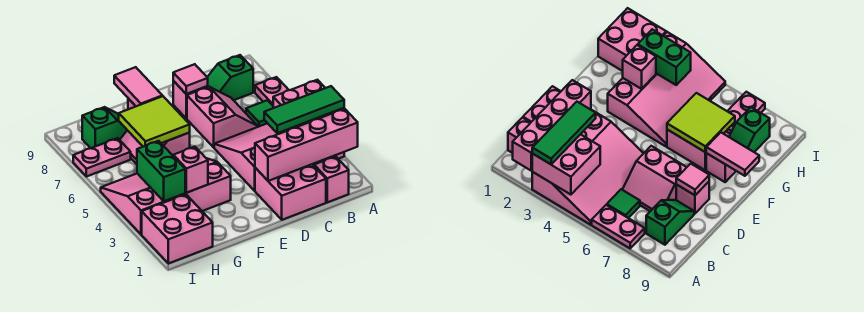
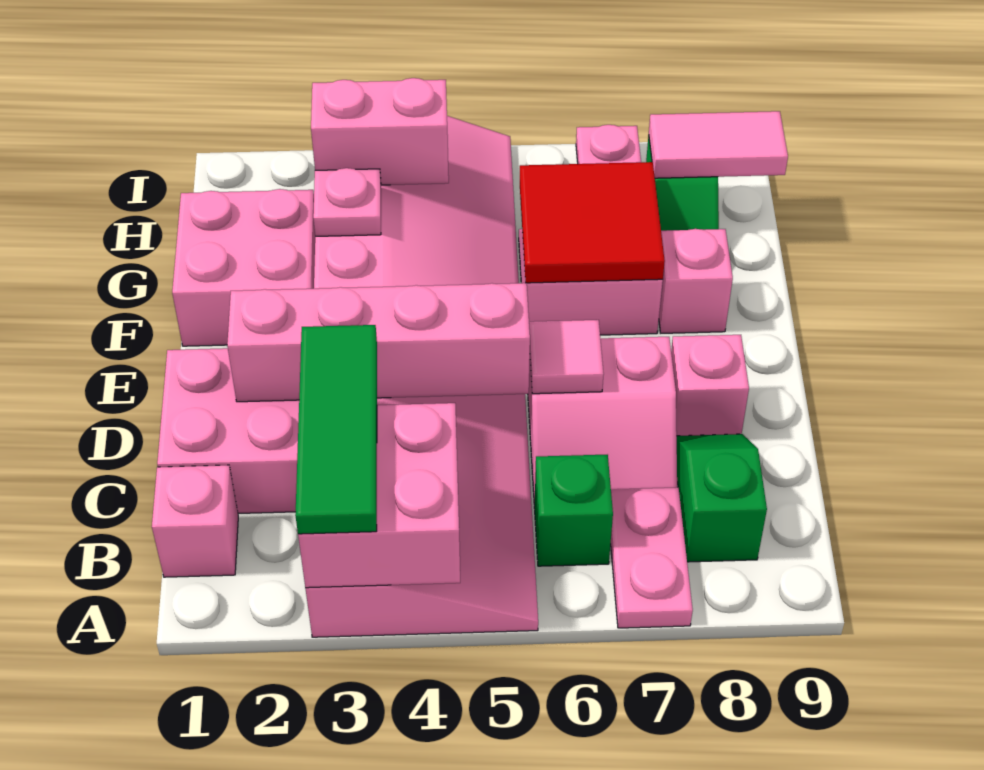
pink 1x4 brick [255,109,358,181] -> pink 1x4 brick turned to [227,283,530,402]
pink 1x2 plate [255,77,288,105] -> pink 1x2 plate turned to [611,487,693,628]
green 1x1 tile [246,100,273,127] -> green 1x1 brick [534,455,613,566]
pink 1x1 tile [173,64,208,94] -> pink 1x1 tile moved to [529,320,604,394]
lime 2x2 tile [119,96,190,147] -> red 2x2 tile [520,162,665,283]
pink 1x2 tile [114,67,162,106] -> pink 1x2 tile moved to [649,111,788,178]
pink 1x1 brick [173,147,208,193] -> pink 1x1 plate [313,168,381,236]
pink 2x2 brick [142,194,213,264] -> pink 2x2 brick moved to [172,189,315,346]
green 1x2 brick [137,141,185,201] -> pink 1x2 brick [311,78,449,185]

